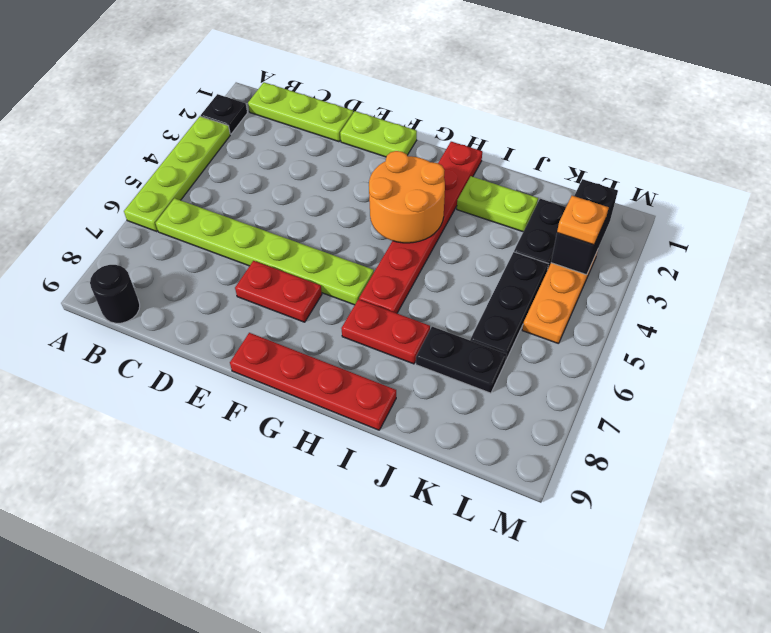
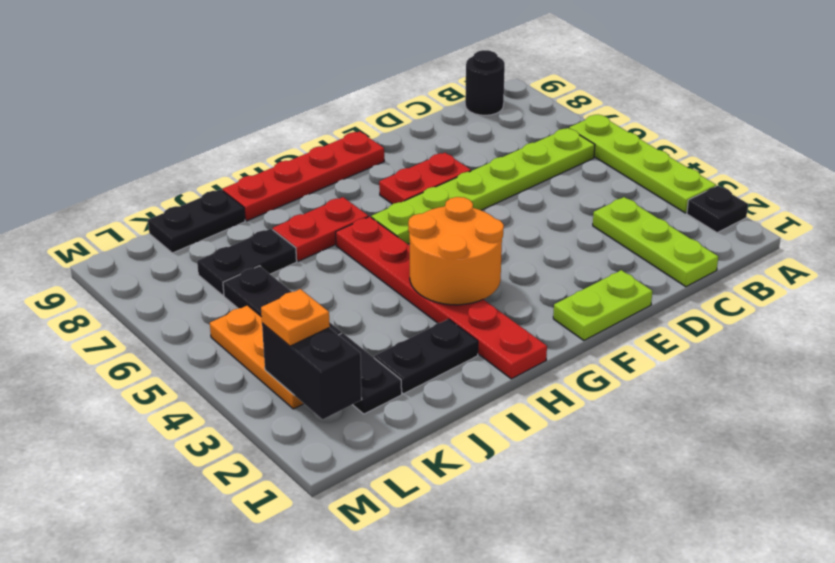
lime 1x3 plate [248,82,353,142] -> lime 1x3 plate turned to [593,197,718,287]
lime 1x2 plate [457,176,538,232] -> black 1x2 plate [374,319,478,394]
none -> black 1x2 plate [148,189,245,253]

